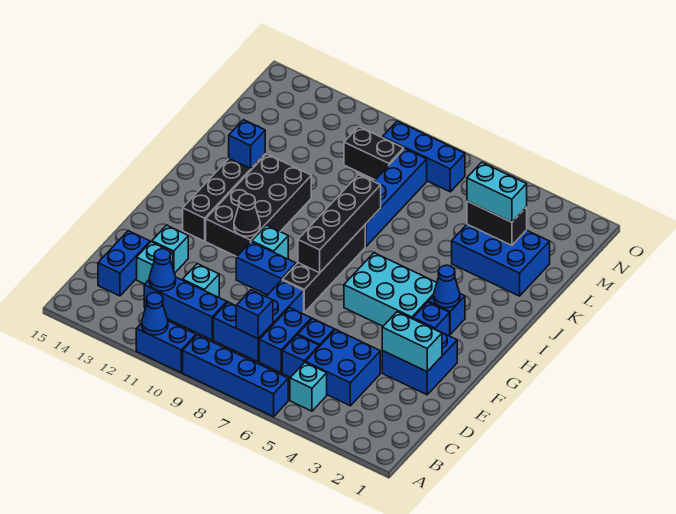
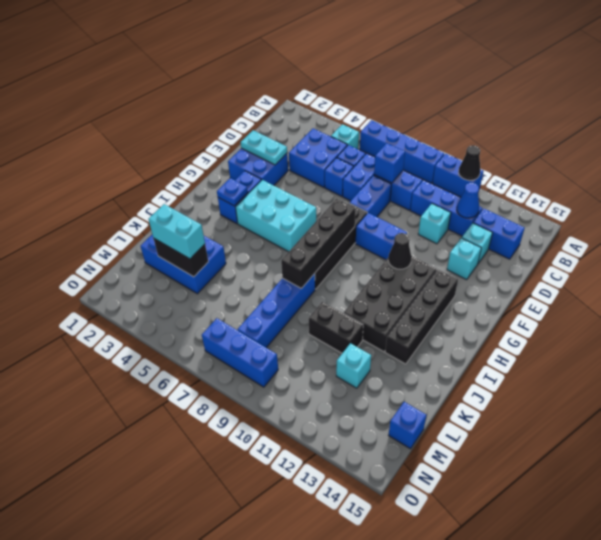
blue 1x1 cone [142,293,168,335] -> black 1x1 cone [459,145,480,180]
blue 1x2 brick [98,231,150,296] -> blue 1x2 brick turned to [473,209,524,259]
cyan 1x2 brick [382,312,442,372] -> cyan 1x2 plate [241,130,287,165]
cyan 1x1 brick [252,225,288,259] -> cyan 1x1 brick moved to [336,343,371,388]
blue 1x1 cone [434,265,460,308] -> blue 1x1 plate [217,178,248,206]
blue 1x1 brick [229,120,265,168] -> blue 1x1 brick moved to [389,402,426,449]
black 1x2 brick [344,127,404,180] -> black 1x2 brick moved to [309,302,363,353]

